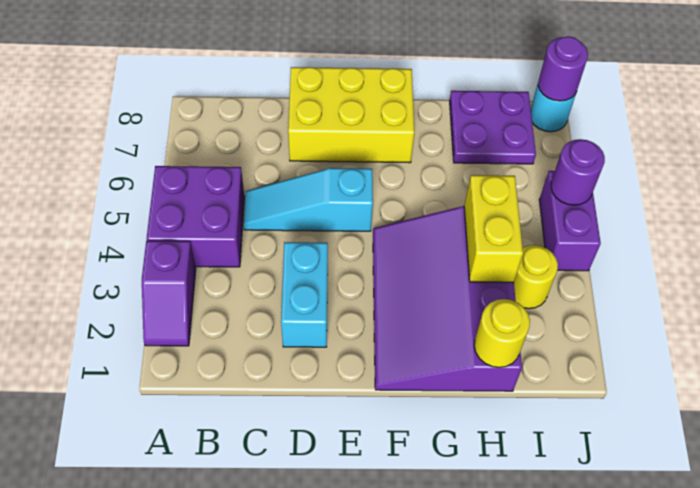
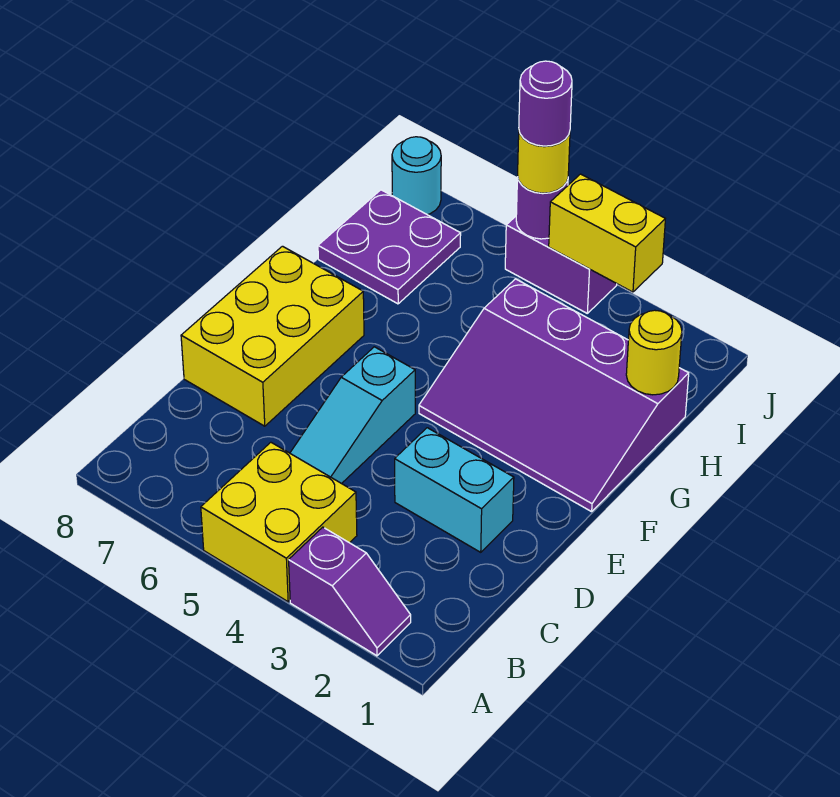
purple 2x2 brick [147,166,244,267] -> yellow 2x2 brick [201,442,357,602]
yellow 1x2 brick [464,175,523,282] -> yellow 1x2 brick moved to [549,174,665,292]
yellow 1x1 round brick [514,245,558,309] -> yellow 1x1 round brick moved to [518,132,570,193]
purple 1x1 round brick [538,36,588,101] -> purple 1x1 round brick moved to [519,61,572,146]

